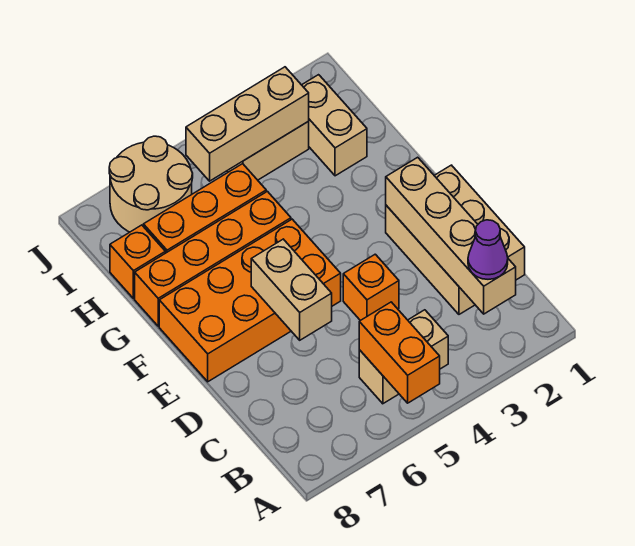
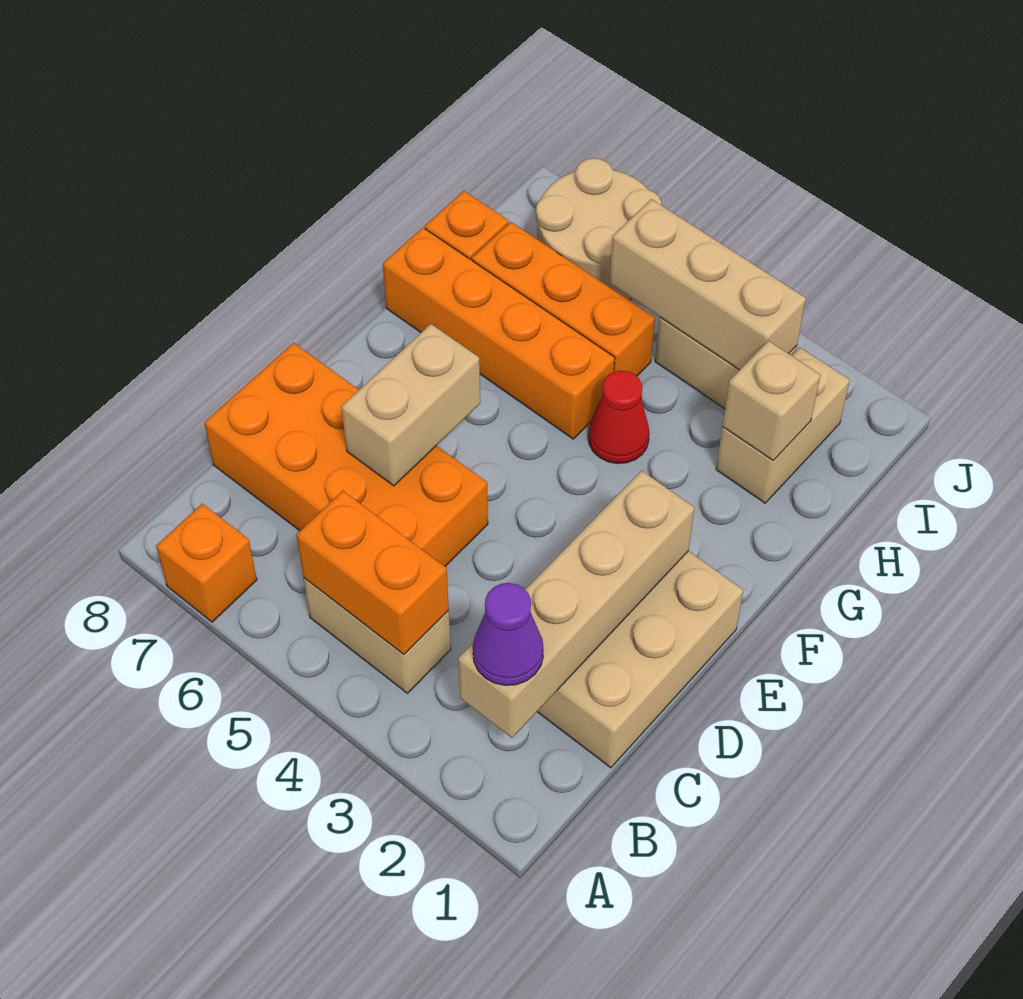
orange 1x2 brick [359,302,440,403] -> orange 1x2 brick turned to [297,491,449,655]
orange 1x1 brick [343,254,399,321] -> orange 1x1 brick moved to [156,504,257,622]
orange 2x4 brick [159,219,341,382] -> orange 2x4 brick moved to [204,343,488,566]
none -> red 1x1 cone [588,371,649,464]
none -> tan 1x1 brick [723,341,821,460]

